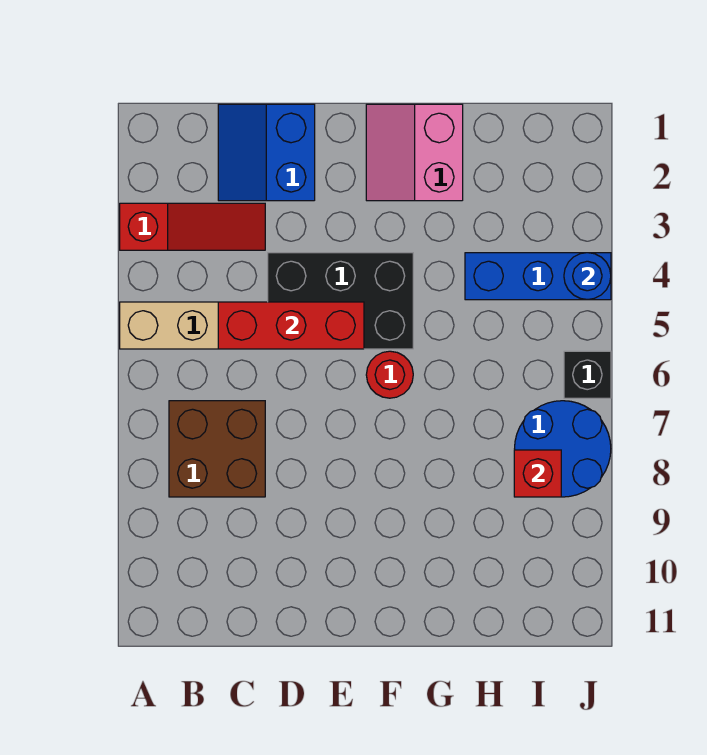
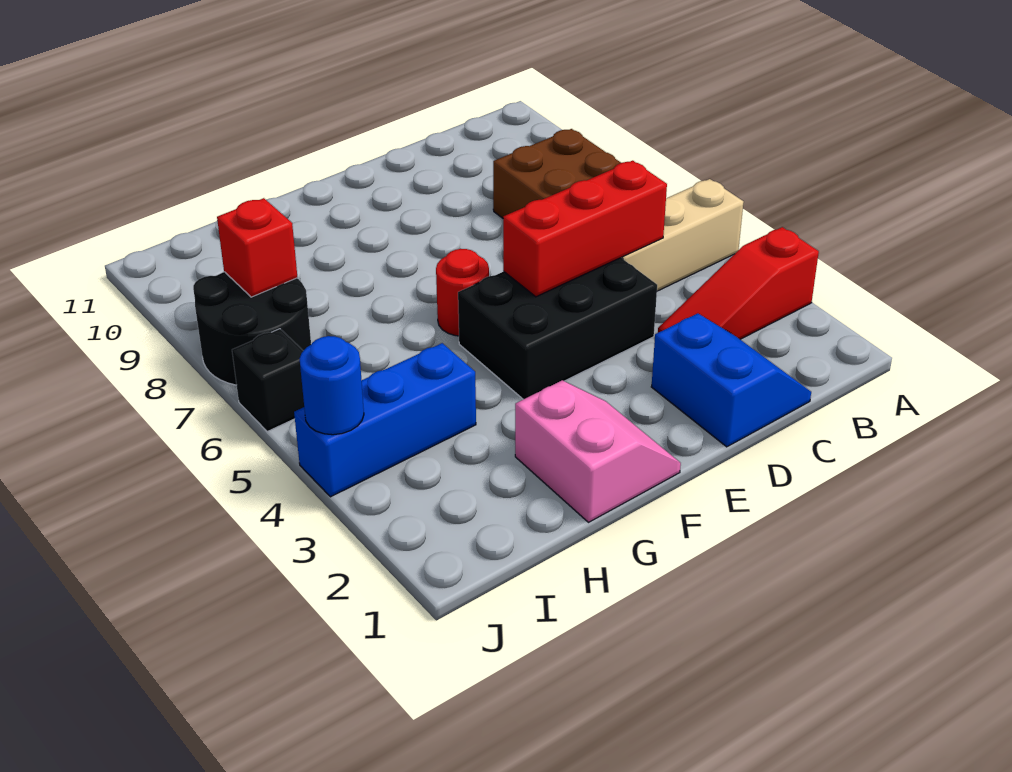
blue 2x2 round brick [515,401,611,497] -> black 2x2 round brick [193,272,311,385]

